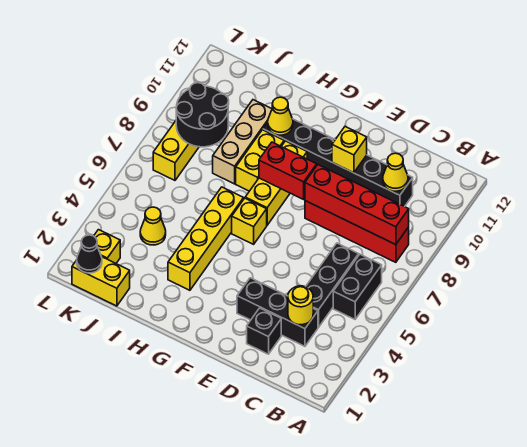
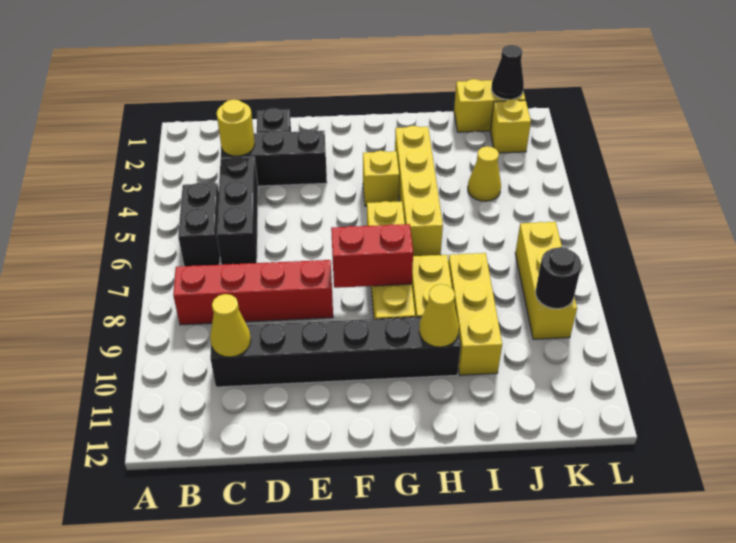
red 1x4 brick [305,165,409,245] -> none
yellow 1x1 brick [332,127,367,173] -> yellow 1x1 brick moved to [363,151,399,206]
tan 1x3 brick [213,100,272,184] -> yellow 1x3 brick [448,253,502,375]
black 2x2 round brick [176,83,229,147] -> black 1x1 round brick [536,247,581,309]

